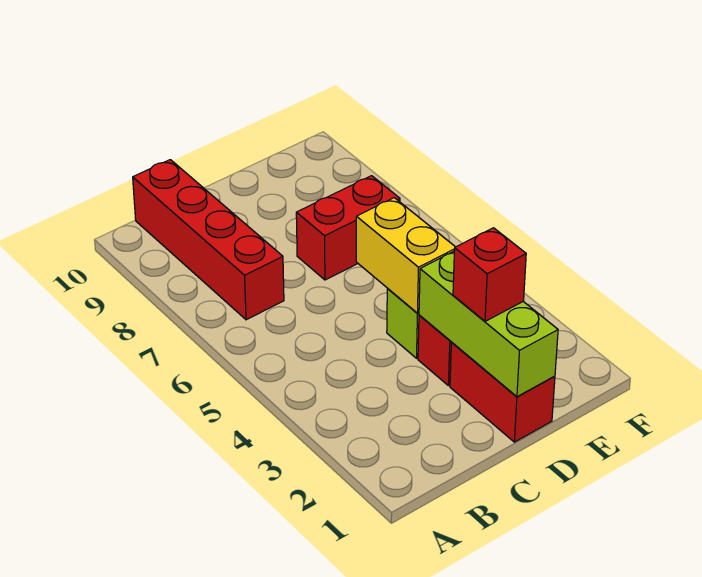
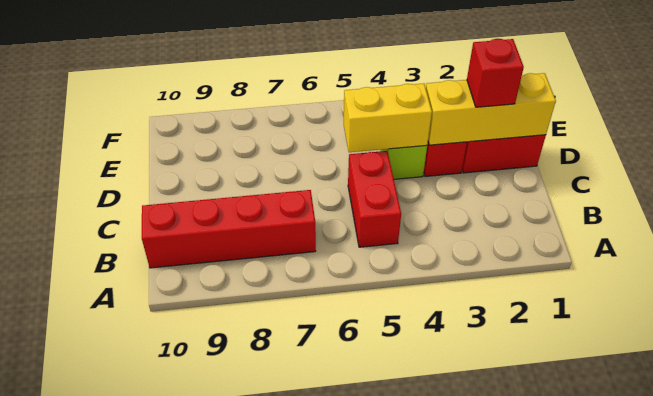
lime 1x3 brick [419,251,558,397] -> yellow 1x3 brick [426,73,556,145]
red 1x2 brick [296,176,400,280] -> red 1x2 brick moved to [348,151,401,247]

